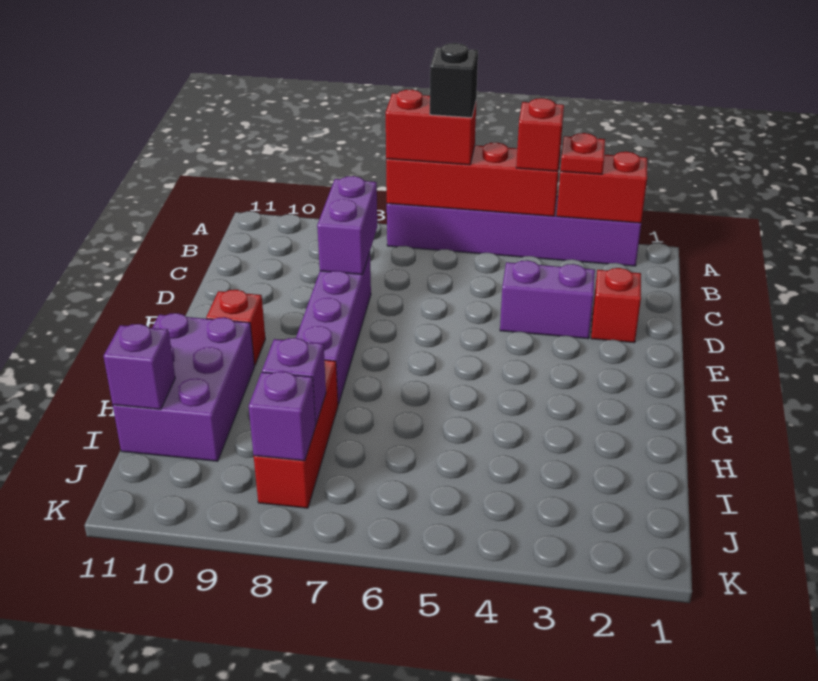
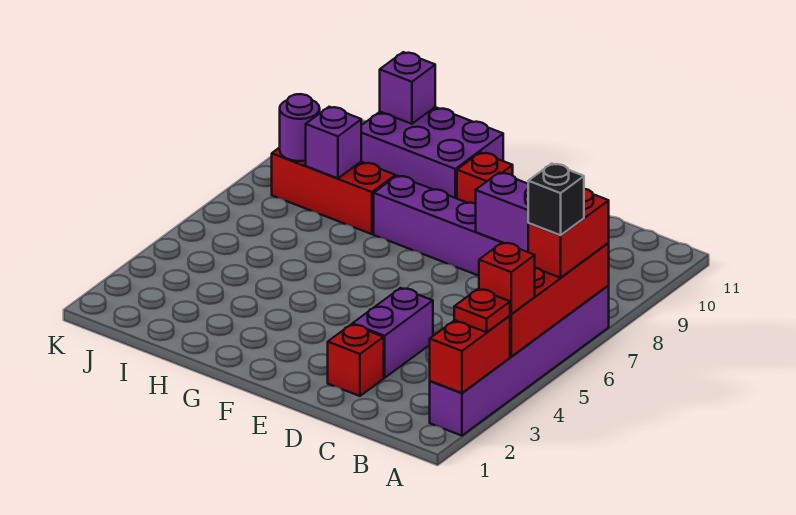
purple 1x1 brick [249,371,316,461] -> purple 1x1 round brick [280,94,320,161]

